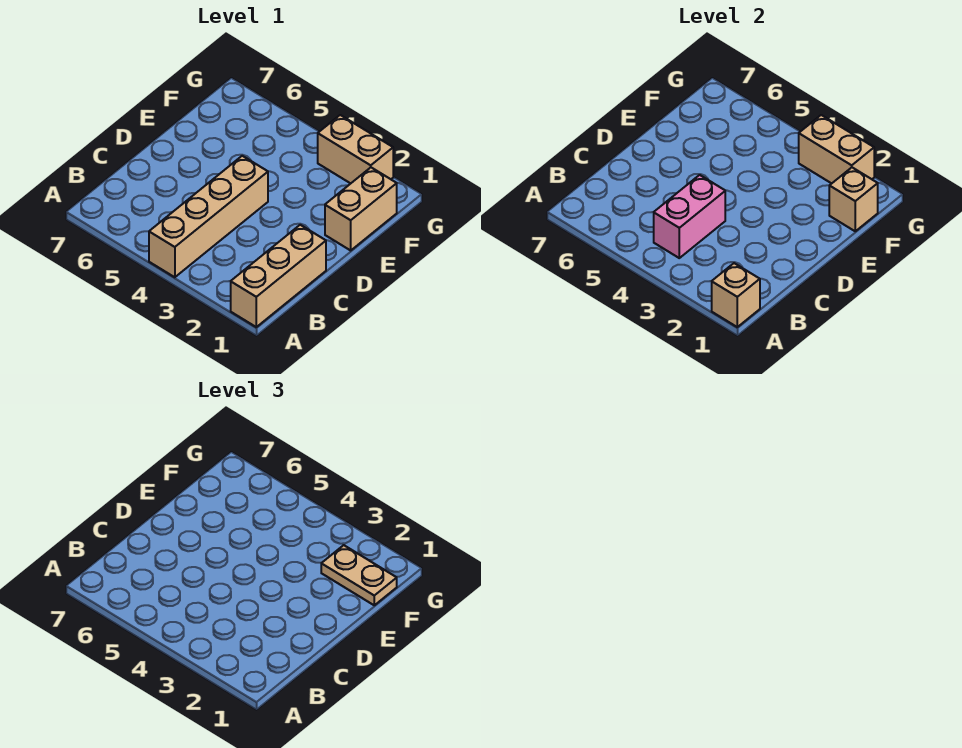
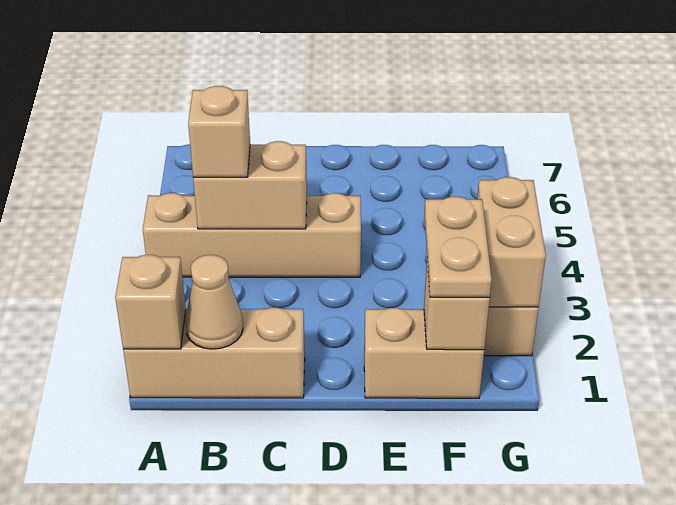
none -> tan 1x1 cone [185,255,243,349]
pink 1x2 brick [654,175,725,258] -> tan 1x2 brick [193,141,307,229]
none -> tan 1x1 brick [188,86,250,177]

